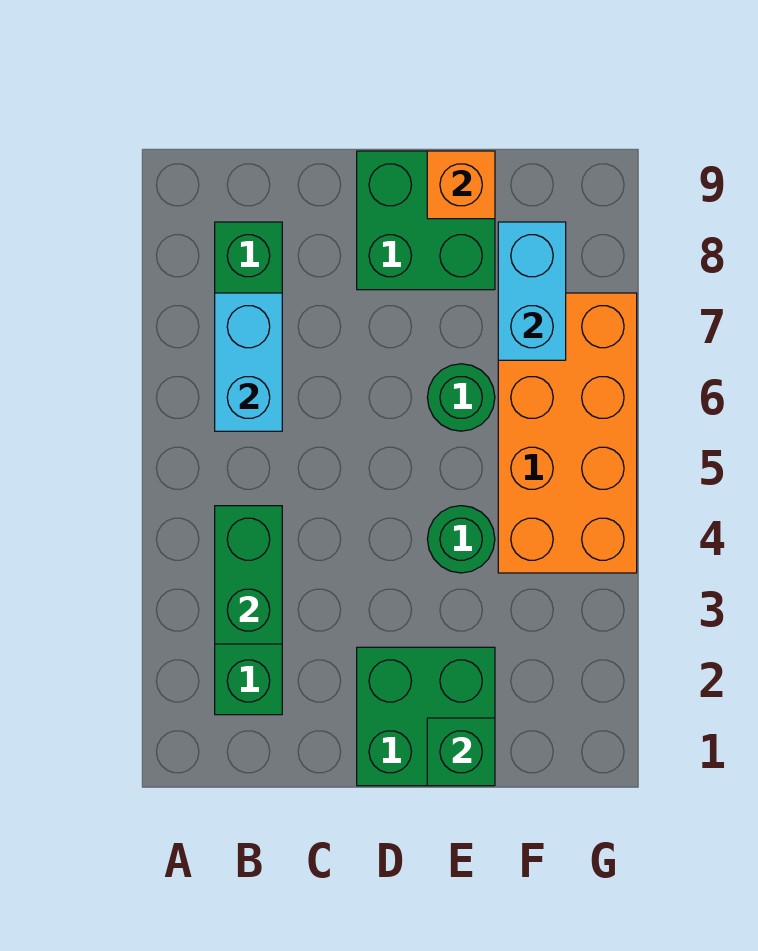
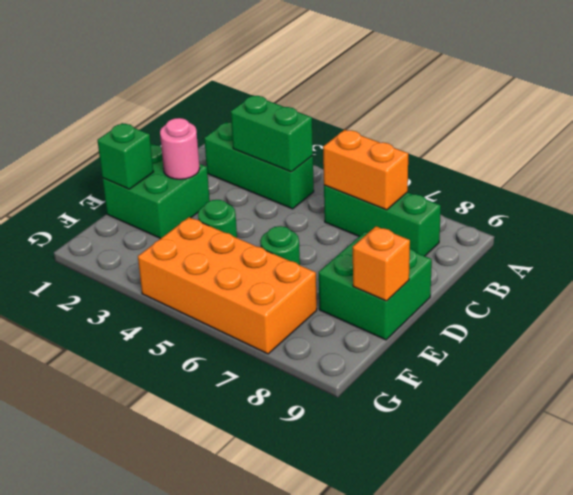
cyan 1x2 brick [215,293,282,431] -> orange 1x2 brick [323,130,408,210]
none -> pink 1x1 round brick [160,118,200,179]
cyan 1x2 brick [498,222,566,360] -> none

